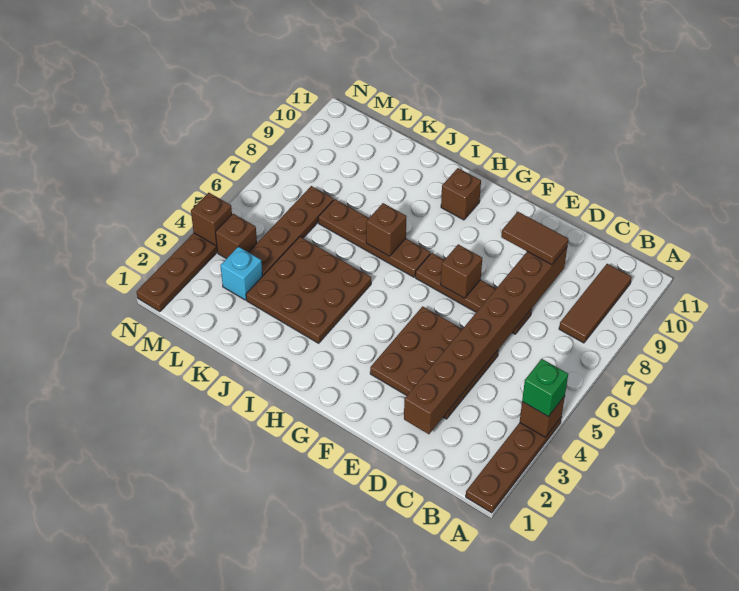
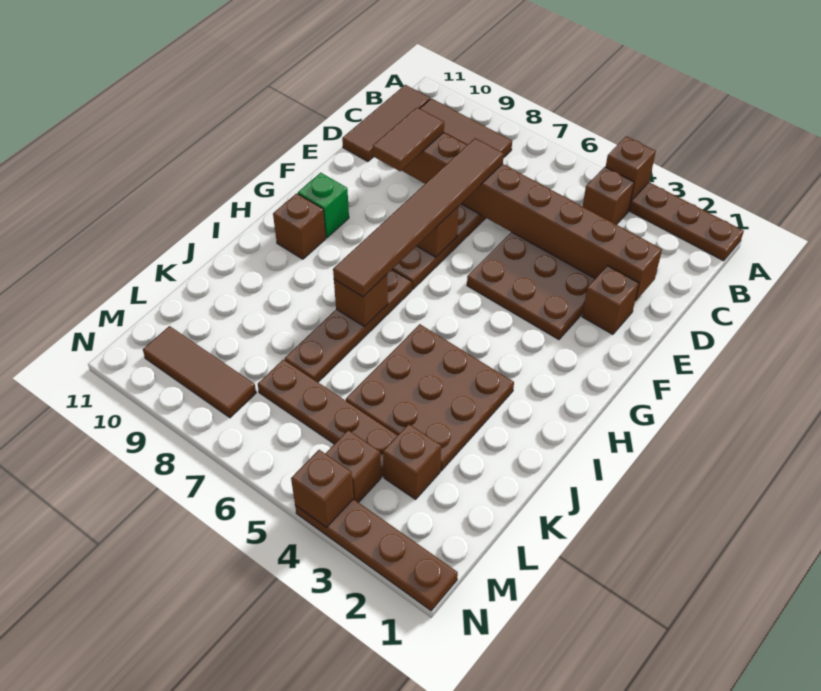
green 1x1 brick [522,359,568,417] -> green 1x1 brick moved to [298,173,349,238]
none -> brown 1x1 brick [583,167,634,225]
none -> brown 1x3 tile [342,85,430,162]
none -> brown 1x6 tile [333,138,504,297]
none -> brown 1x1 brick [582,266,639,334]
cyan 1x1 brick [220,247,263,300] -> brown 1x1 brick [383,424,441,499]
none -> brown 1x3 tile [143,326,256,418]

